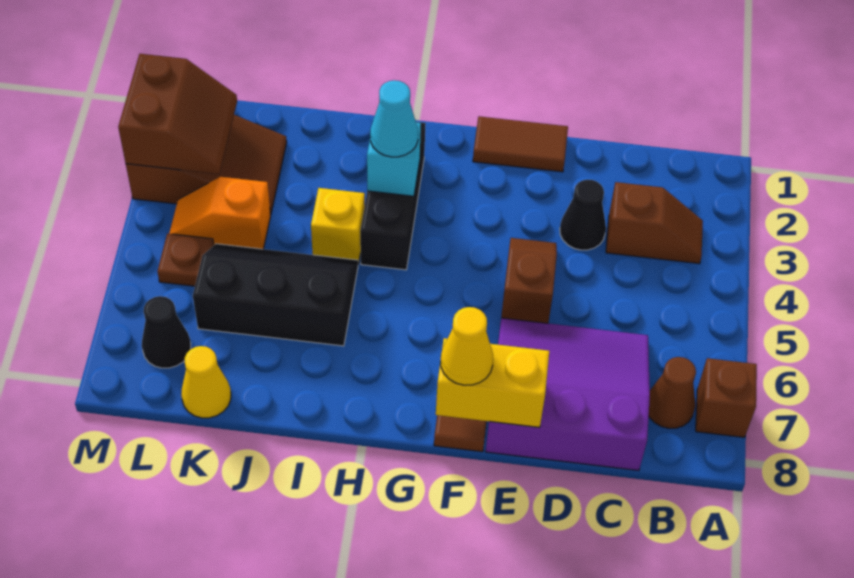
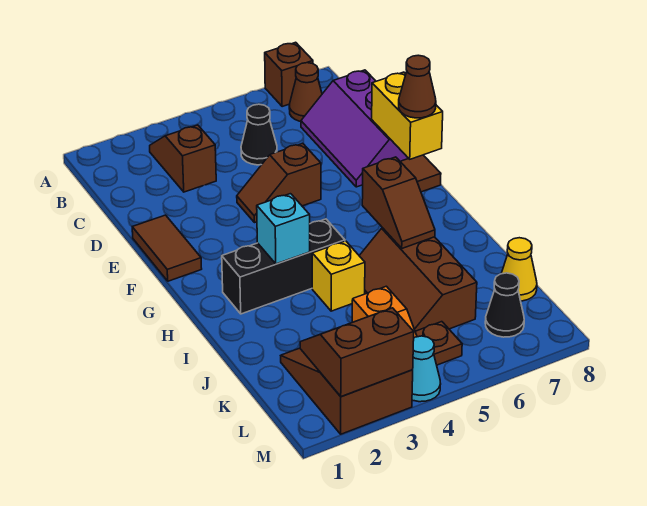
purple 3x3 slope [486,318,650,471] -> purple 2x3 slope [301,70,409,187]
black 1x1 cone [560,180,606,250] -> black 1x1 cone moved to [241,104,277,165]
yellow 1x1 cone [441,307,493,385] -> brown 1x1 cone [399,55,436,118]
cyan 1x1 cone [370,80,418,157] -> cyan 1x1 cone moved to [412,336,441,402]
none -> brown 1x2 slope [362,157,435,248]
black 2x3 slope [193,244,358,346] -> brown 2x3 slope [359,228,477,331]

